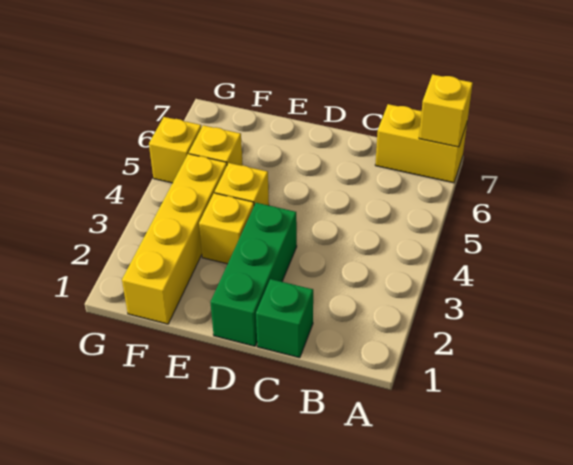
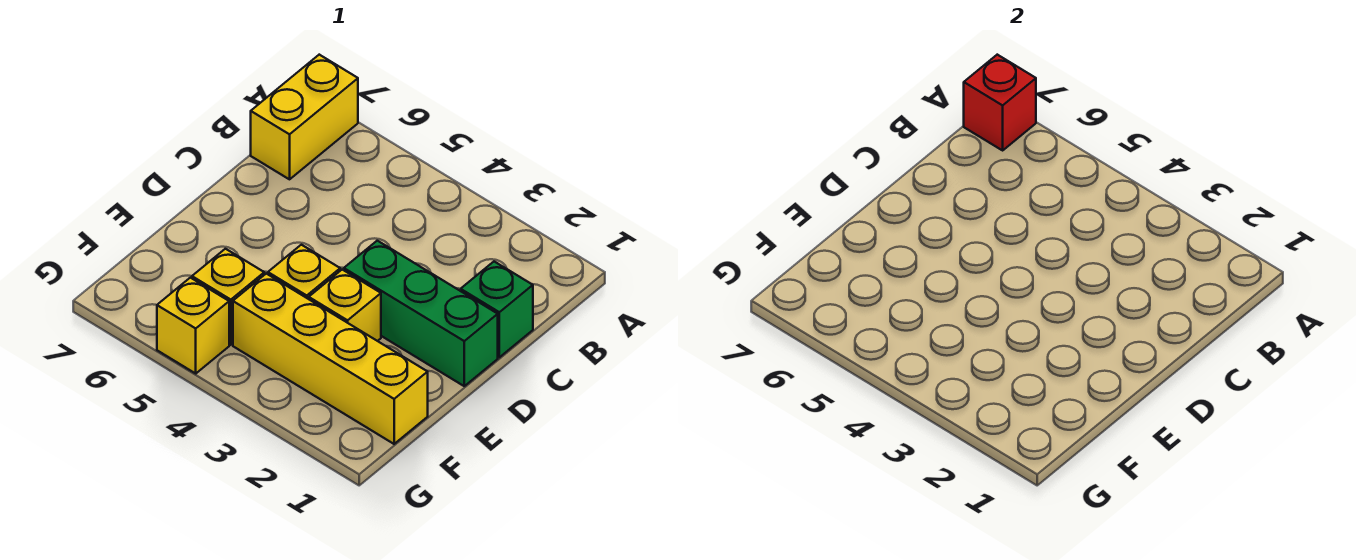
yellow 1x1 brick [419,74,473,147] -> red 1x1 brick [964,55,1036,150]

